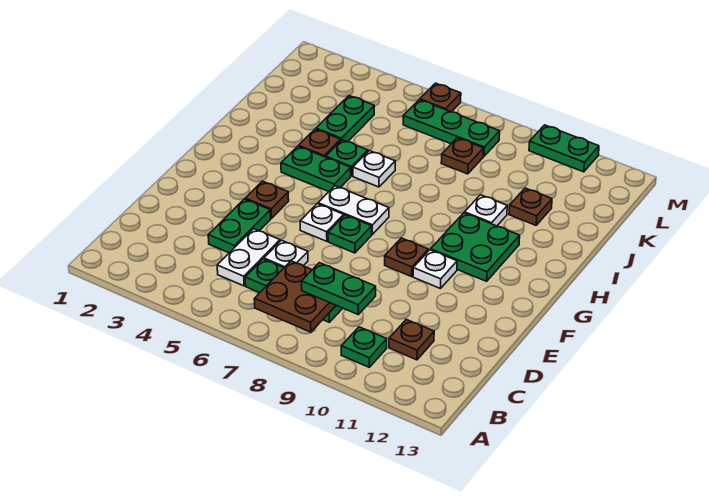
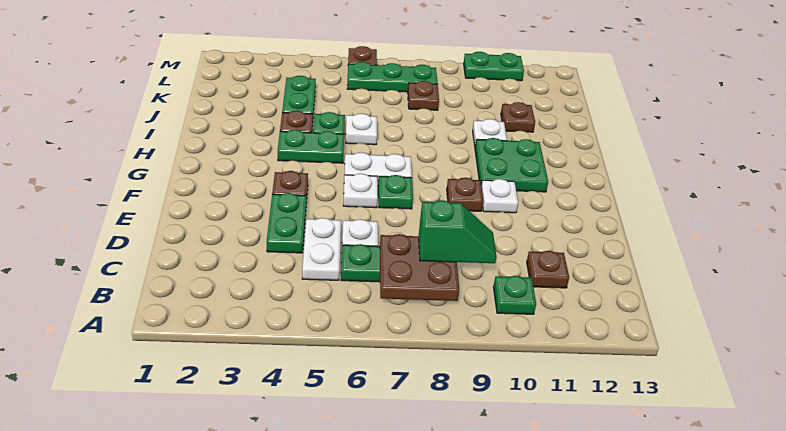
green 1x2 plate [302,263,376,314] -> green 1x2 slope [419,200,496,263]

